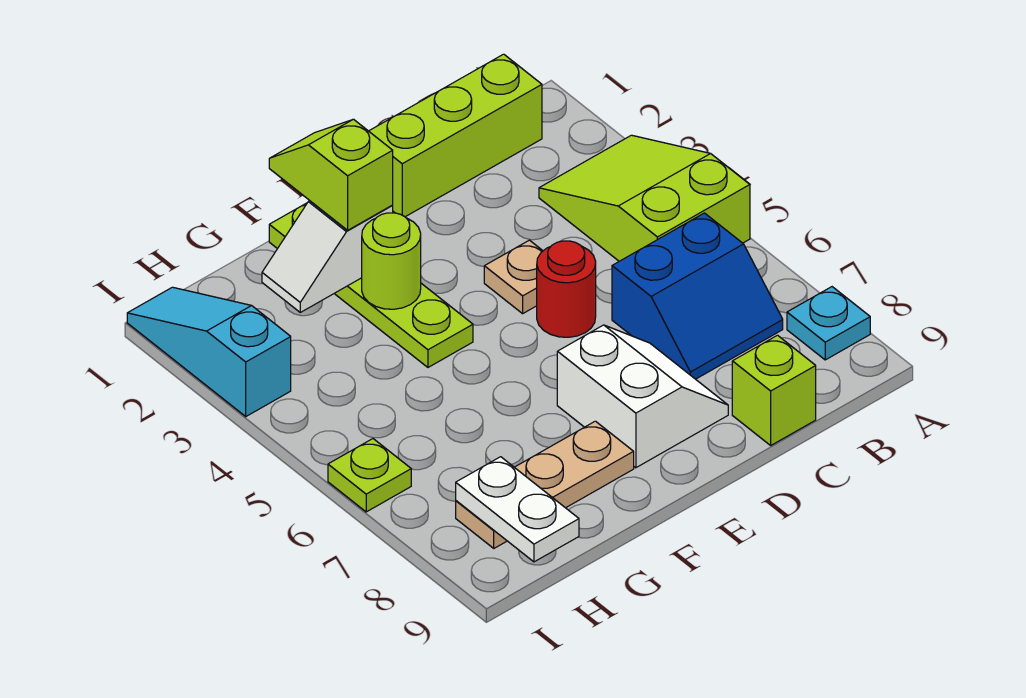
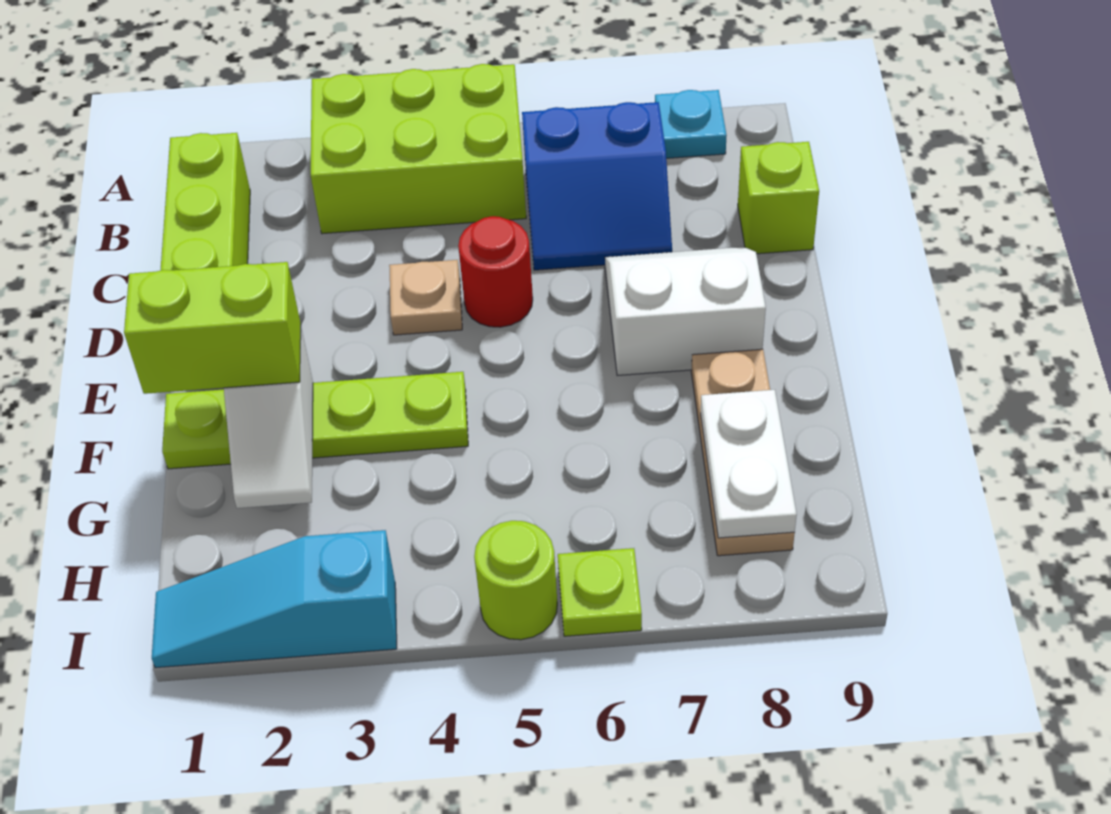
lime 2x3 slope [539,135,750,261] -> lime 2x3 brick [311,64,526,234]
blue 2x2 slope [612,213,783,379] -> blue 2x2 slope turned to [522,102,672,270]
lime 1x2 slope [269,119,393,230] -> lime 1x2 brick [124,262,301,394]
lime 1x1 round brick [362,213,421,309] -> lime 1x1 round brick moved to [474,521,557,640]
white 1x2 plate [456,457,579,562] -> white 1x2 plate turned to [701,390,797,538]

